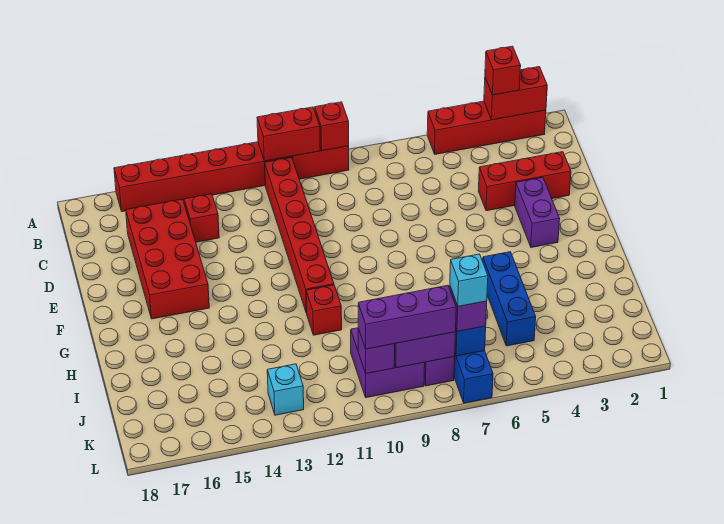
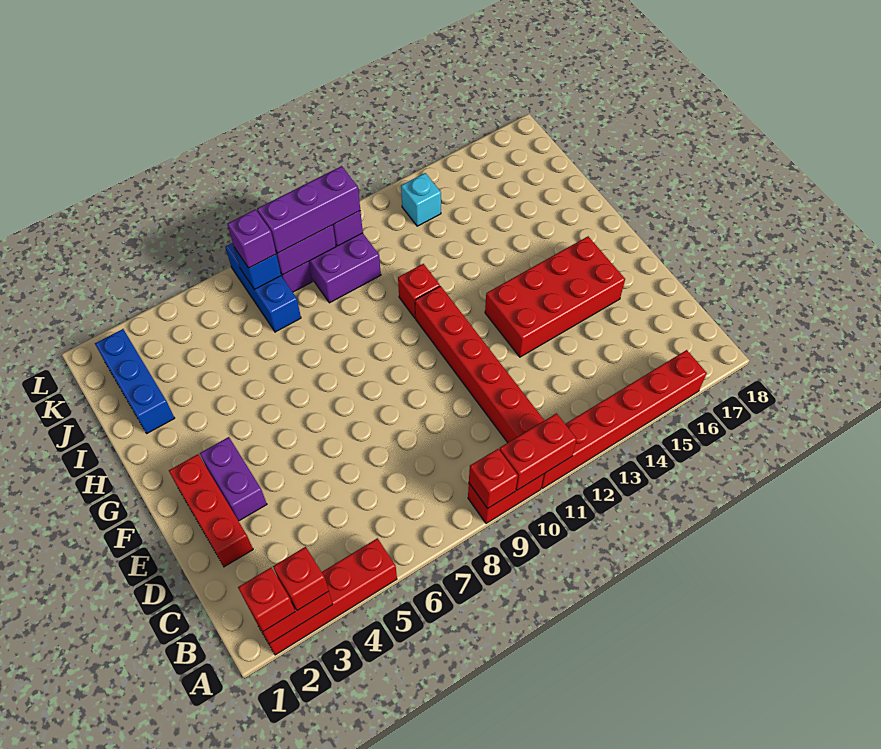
red 1x1 brick [184,194,219,242] -> red 1x1 brick moved to [238,568,295,631]
red 2x4 brick [126,199,209,319] -> red 2x4 brick turned to [485,237,625,357]
red 1x3 brick [479,152,571,211] -> red 1x3 brick turned to [169,454,253,567]
blue 1x3 brick [483,252,536,346] -> blue 1x3 brick moved to [95,329,174,433]
cyan 1x1 brick [450,254,488,306] -> none

